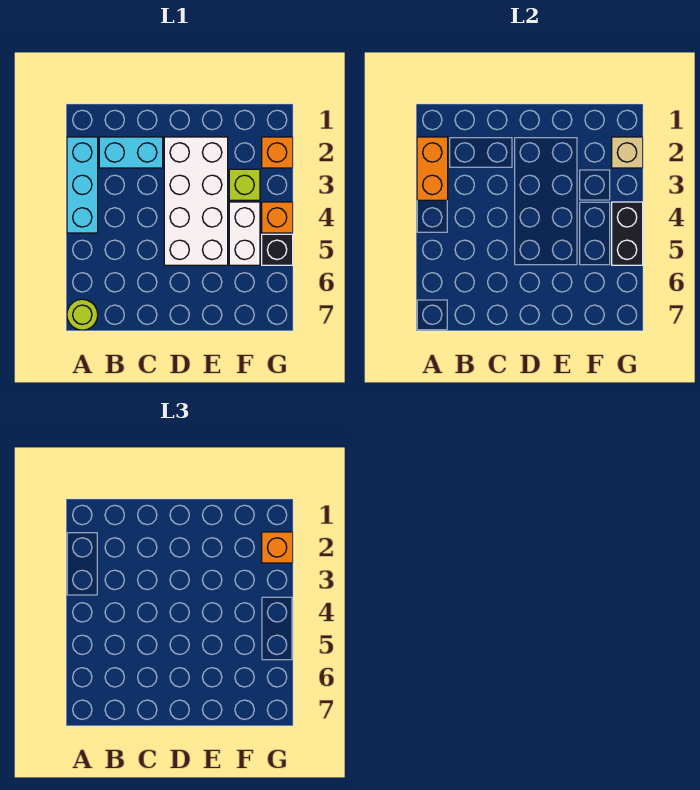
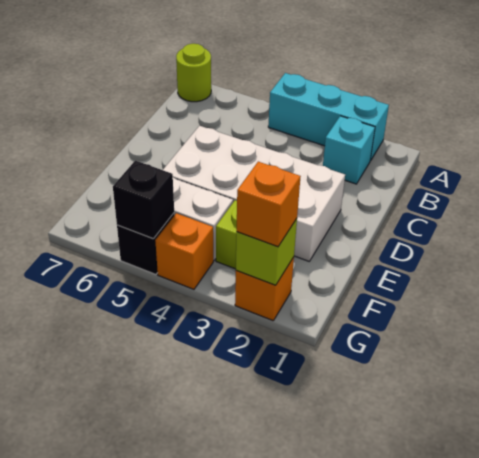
orange 1x2 brick [417,137,448,200] -> none
cyan 1x2 brick [99,137,163,168] -> cyan 1x1 brick [323,116,375,184]
tan 1x1 brick [612,137,643,168] -> lime 1x1 brick [236,219,297,285]
black 1x2 brick [612,202,643,265] -> black 1x1 brick [113,161,174,239]

